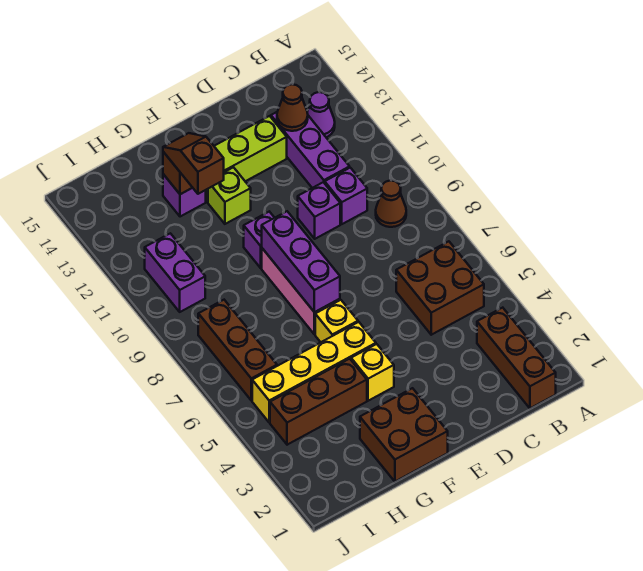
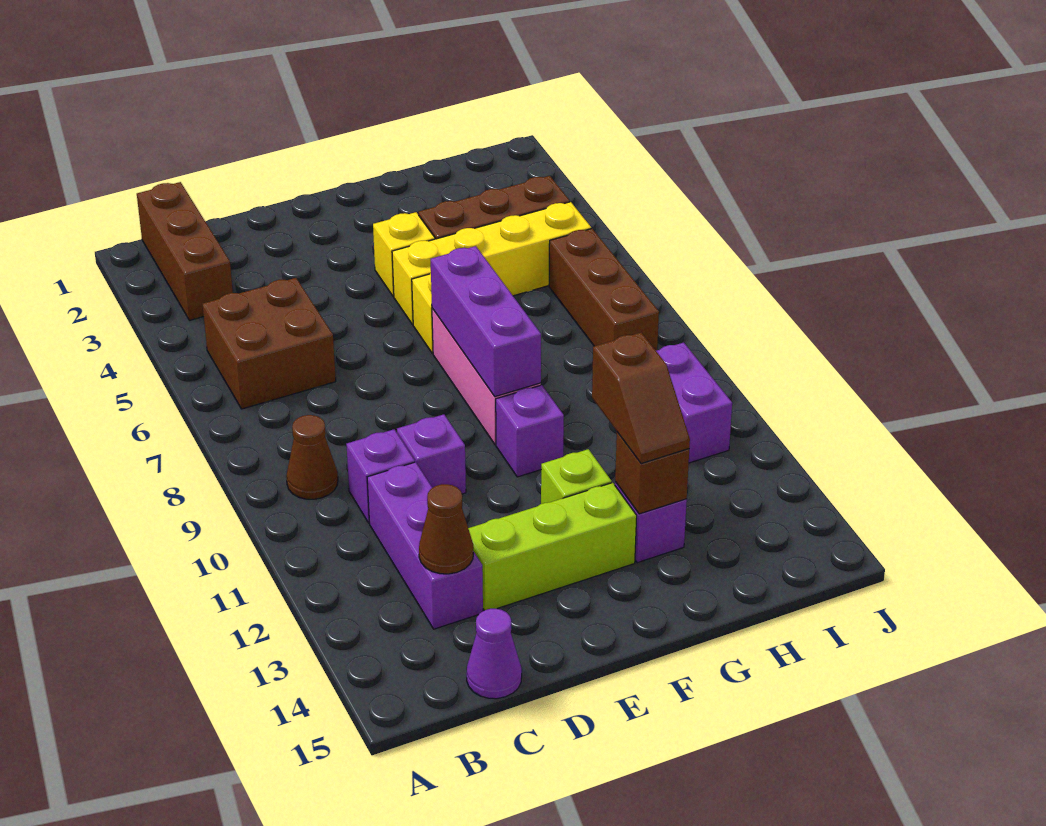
purple 1x1 cone [307,92,335,137] -> purple 1x1 cone moved to [467,609,522,699]
brown 2x2 brick [360,388,448,482] -> none

